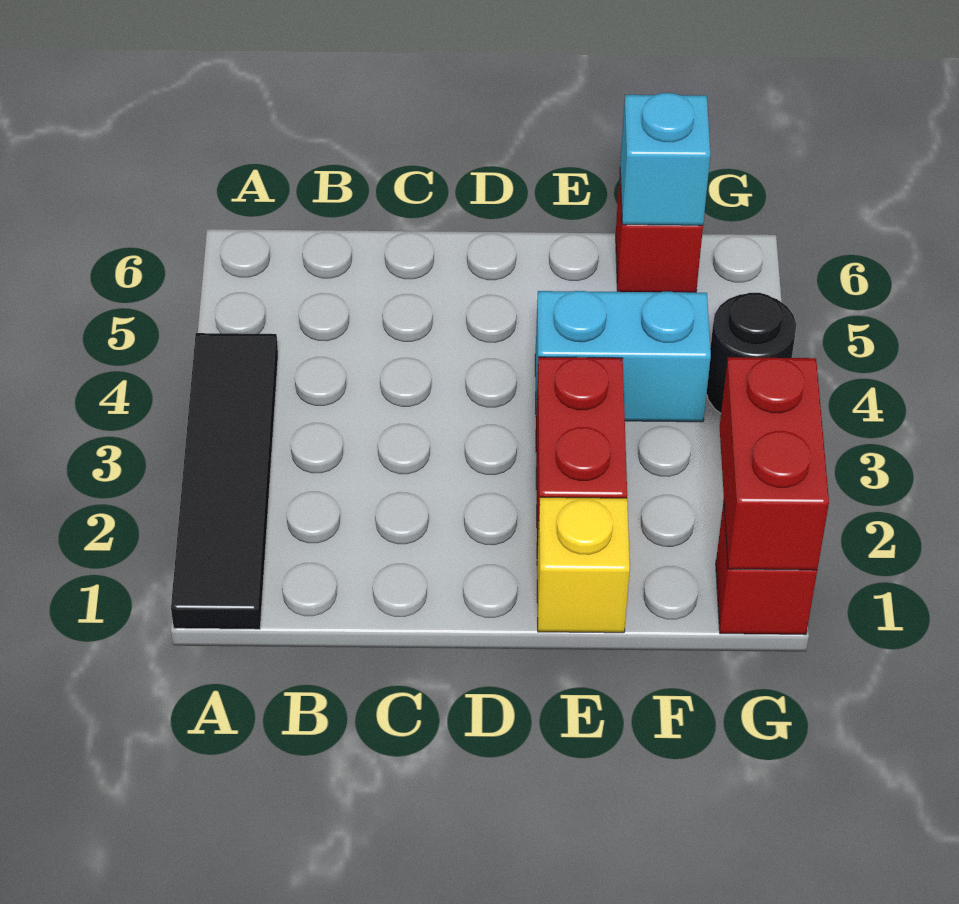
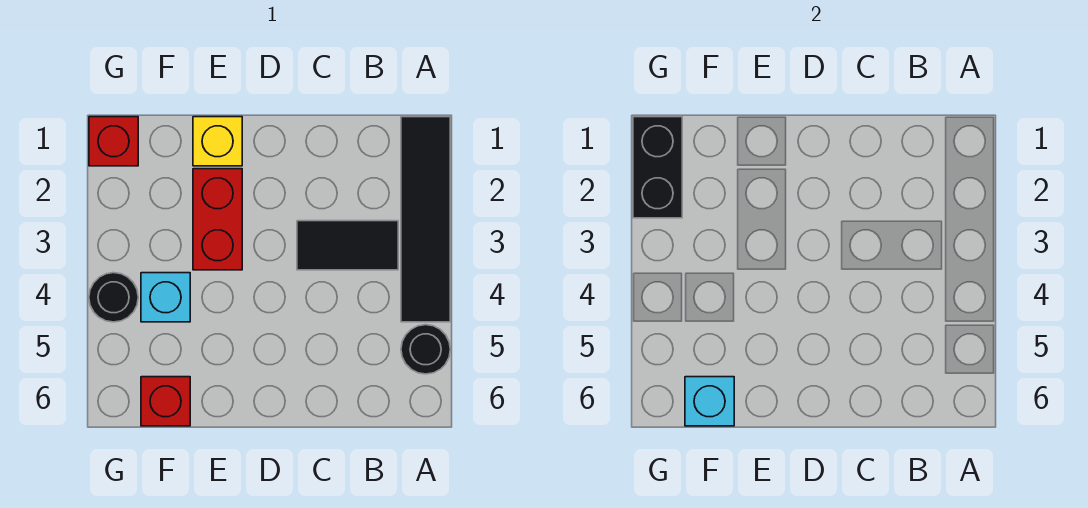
none -> black 1x1 round brick [401,325,450,374]
none -> black 1x2 tile [297,221,398,270]
cyan 1x2 brick [535,291,711,422] -> cyan 1x1 brick [141,273,190,322]
red 1x2 brick [720,357,829,570] -> black 1x2 brick [633,117,682,218]

